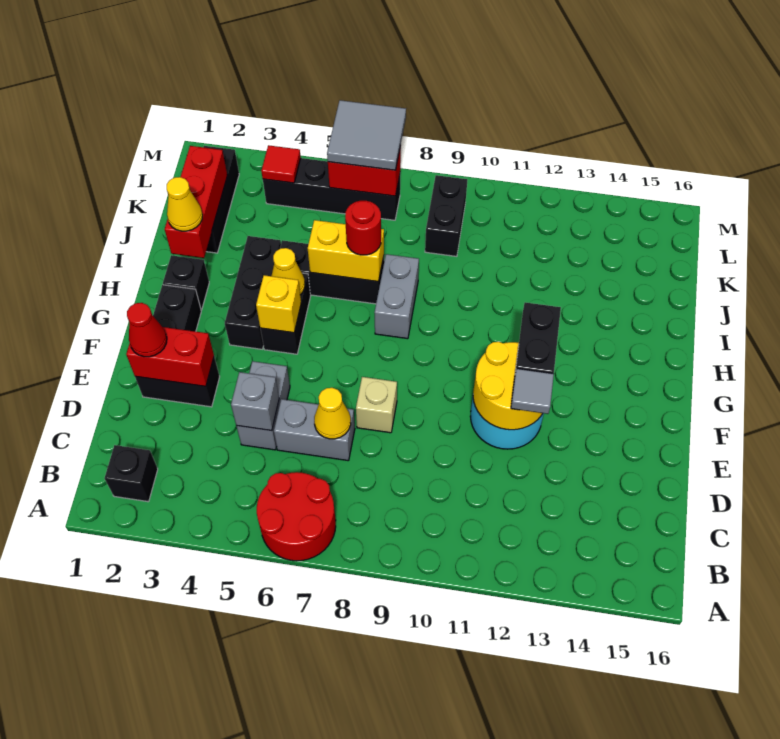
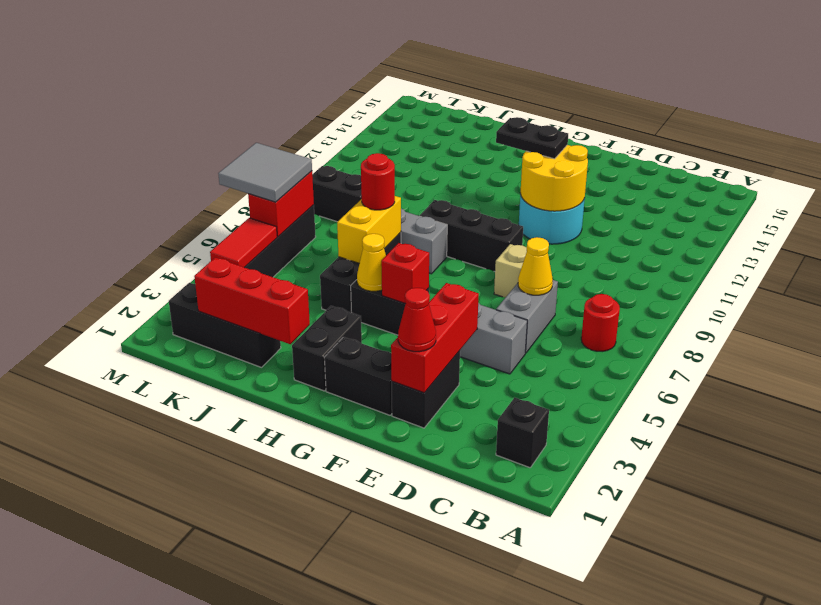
red 2x2 round brick [257,472,336,561] -> red 1x1 round brick [581,294,620,352]
grey 1x1 brick [231,372,279,431] -> none
red 1x2 brick [126,327,214,386] -> red 1x3 brick [391,283,479,393]
grey 1x1 tile [511,369,554,414] -> none
black 1x3 brick [225,236,281,349] -> black 1x3 brick moved to [420,200,523,272]
yellow 1x1 brick [256,275,301,333] -> red 1x1 brick [381,243,429,303]
black 1x1 brick [163,255,209,310] -> black 1x2 brick [292,306,362,391]
yellow 1x1 cone [167,177,203,231] -> none
red 1x1 tile [261,145,301,183] -> red 1x2 tile [210,218,277,268]

